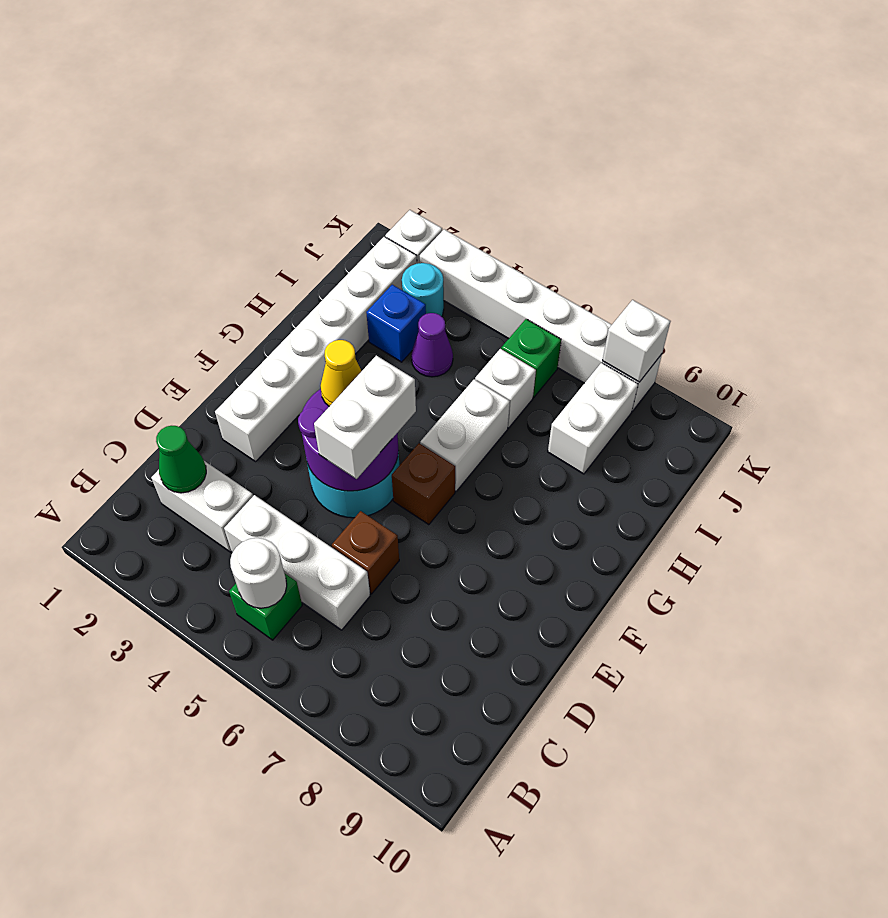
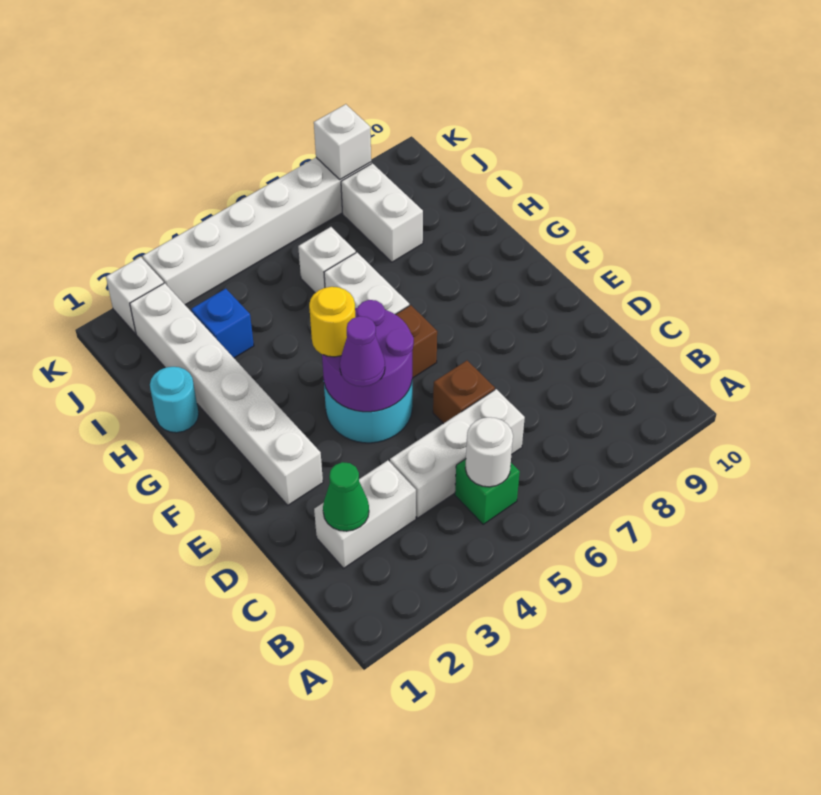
white 1x2 brick [314,356,416,479] -> none
yellow 1x1 cone [321,340,362,406] -> yellow 1x1 round brick [309,287,355,357]
purple 1x1 cone [411,313,453,377] -> purple 1x1 cone moved to [340,316,385,387]
cyan 1x1 round brick [402,263,444,316] -> cyan 1x1 round brick moved to [150,367,199,433]
green 1x1 brick [501,319,561,397] -> none

